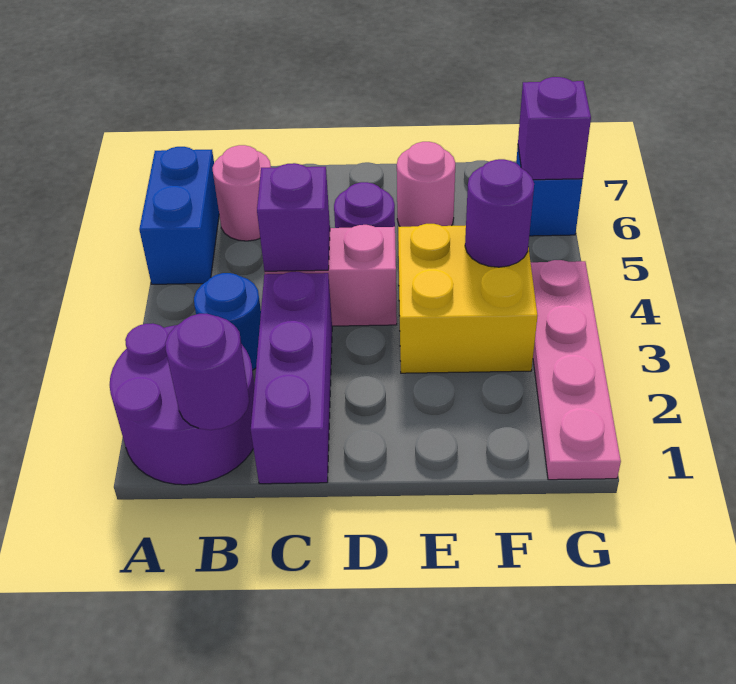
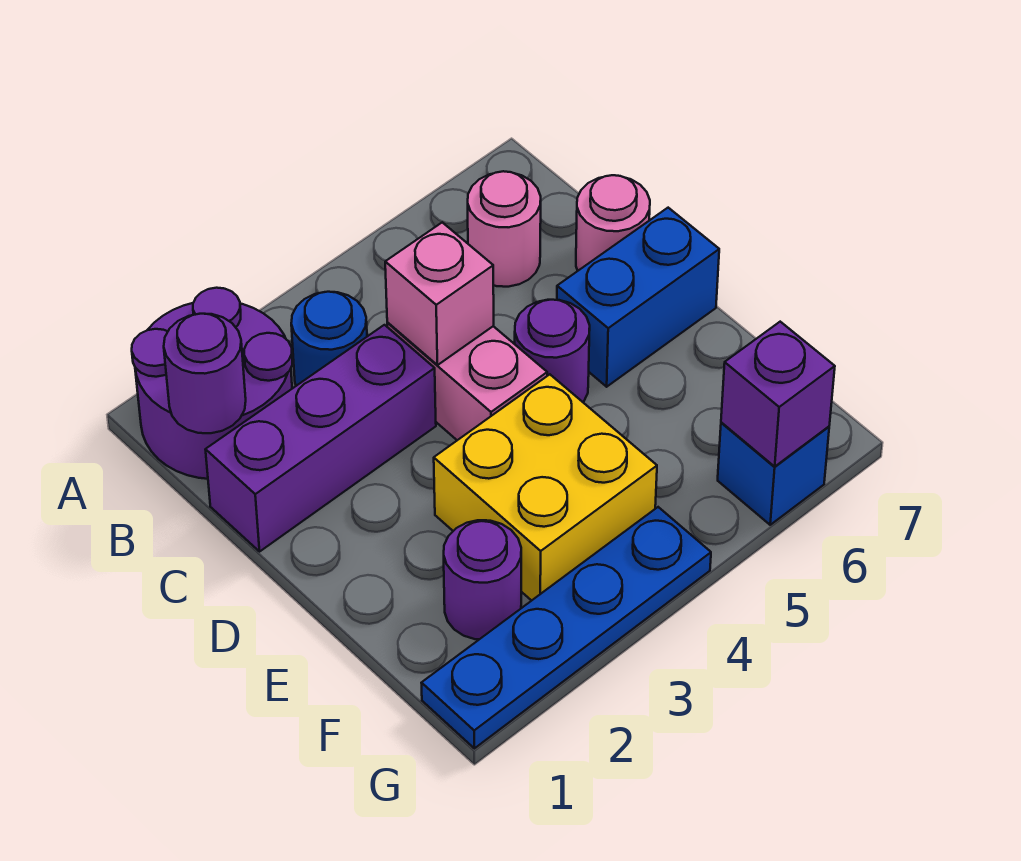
blue 1x2 brick [139,147,219,284] -> blue 1x2 brick moved to [557,208,719,387]
purple 1x1 brick [257,163,330,271] -> pink 1x1 brick [385,222,494,365]
pink 1x1 round brick [397,142,455,227] -> pink 1x1 round brick moved to [576,175,650,271]
purple 1x1 round brick [465,159,534,267] -> purple 1x1 round brick moved to [444,520,521,639]
pink 1x4 plate [531,260,621,480] -> blue 1x4 plate [422,507,711,748]

